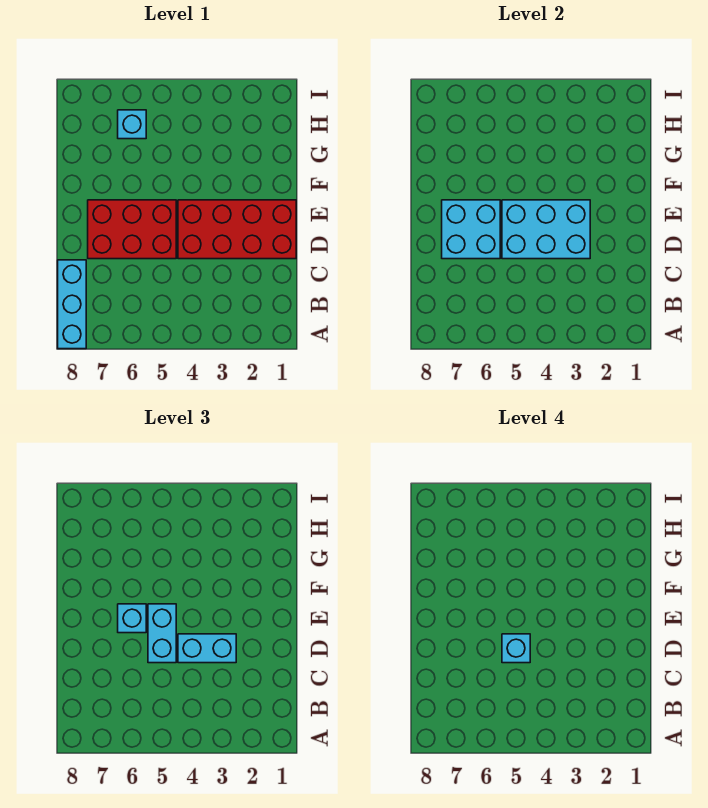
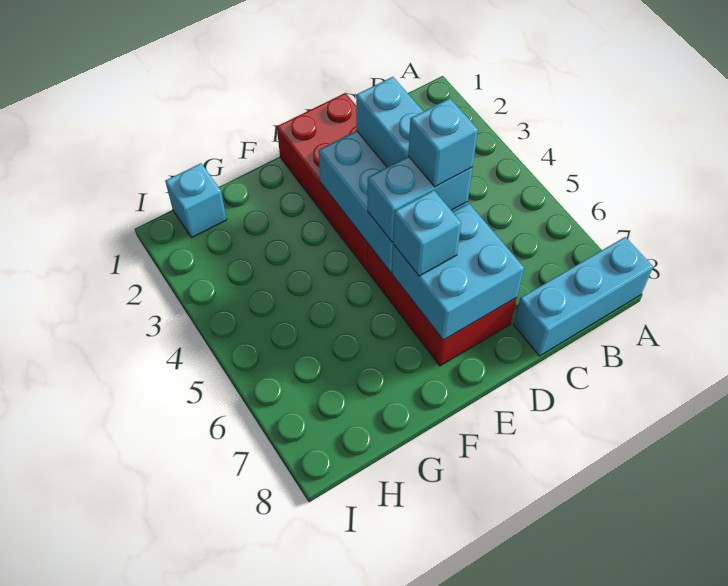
cyan 1x1 brick [118,110,146,139] -> cyan 1x1 brick moved to [165,163,227,238]

